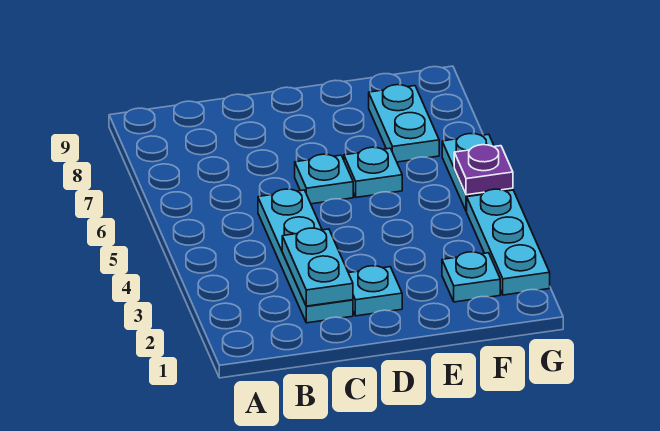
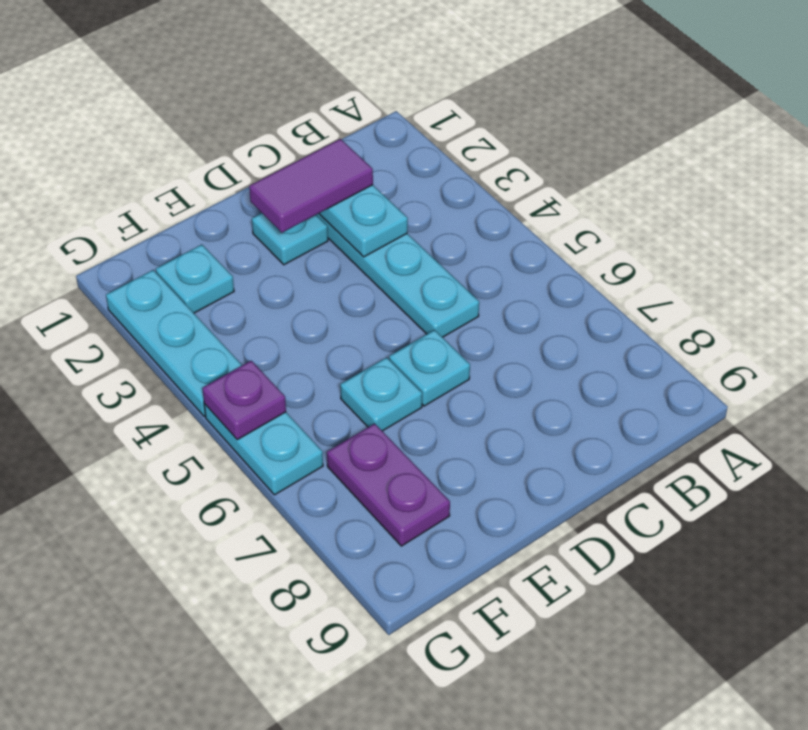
none -> purple 1x2 tile [249,139,373,233]
cyan 1x2 plate [369,85,439,162] -> purple 1x2 plate [327,424,450,546]

